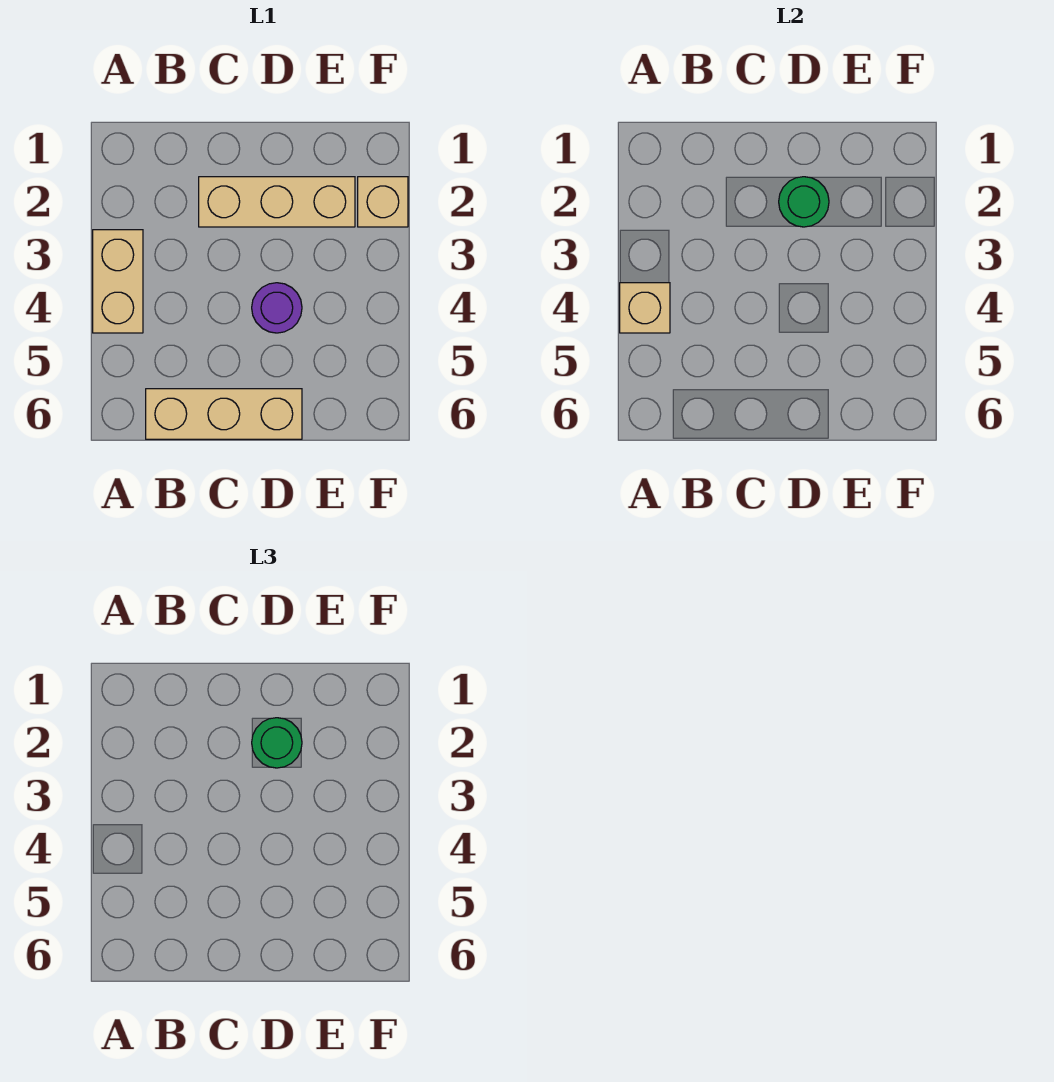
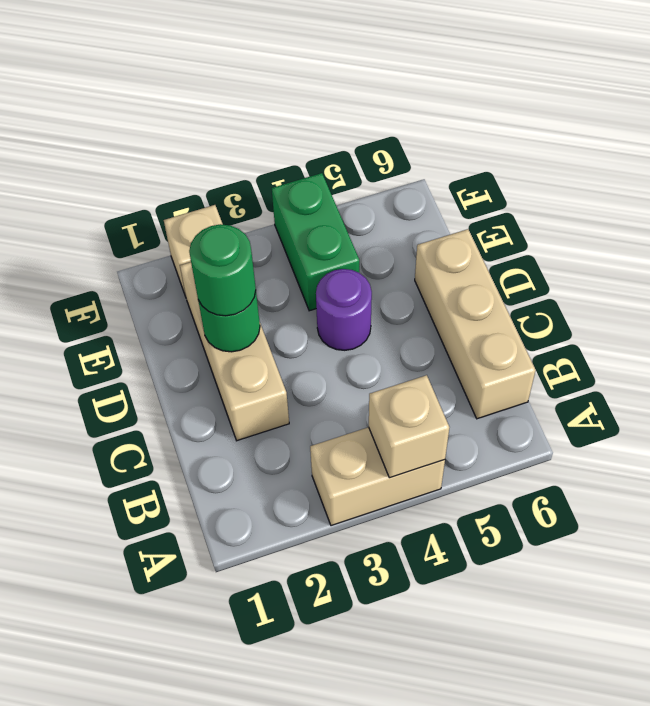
none -> green 1x2 brick [272,173,359,311]

